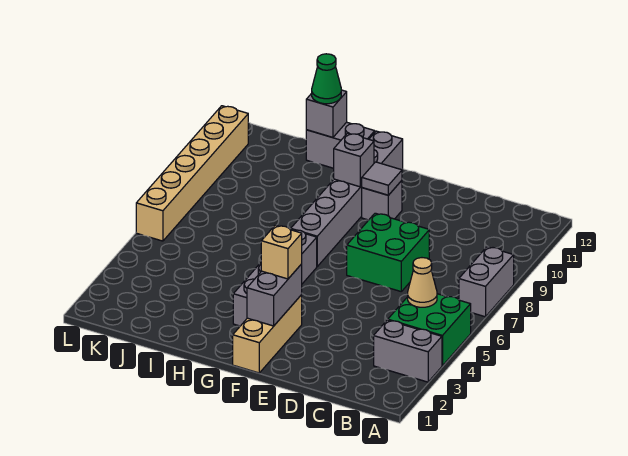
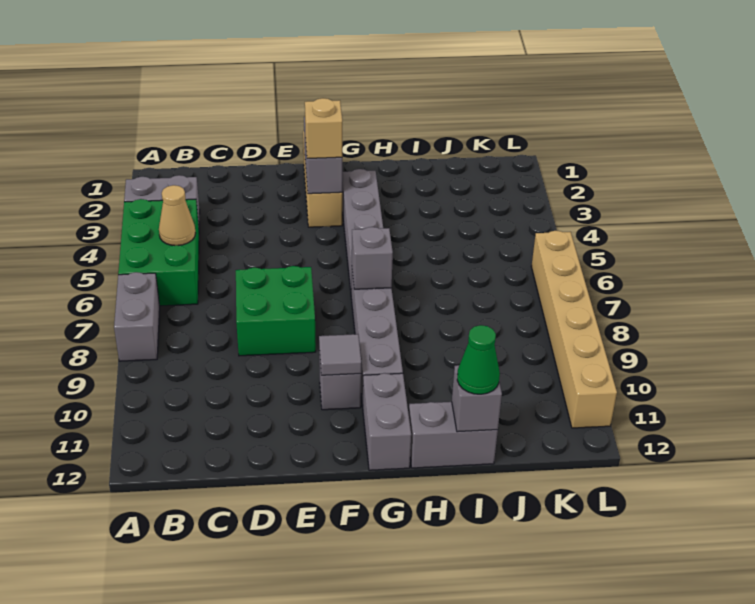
green 2x2 brick [388,294,471,366] -> green 2x3 brick [118,199,199,306]
grey 1x1 brick [334,133,374,187] -> grey 1x1 brick moved to [352,227,393,289]

